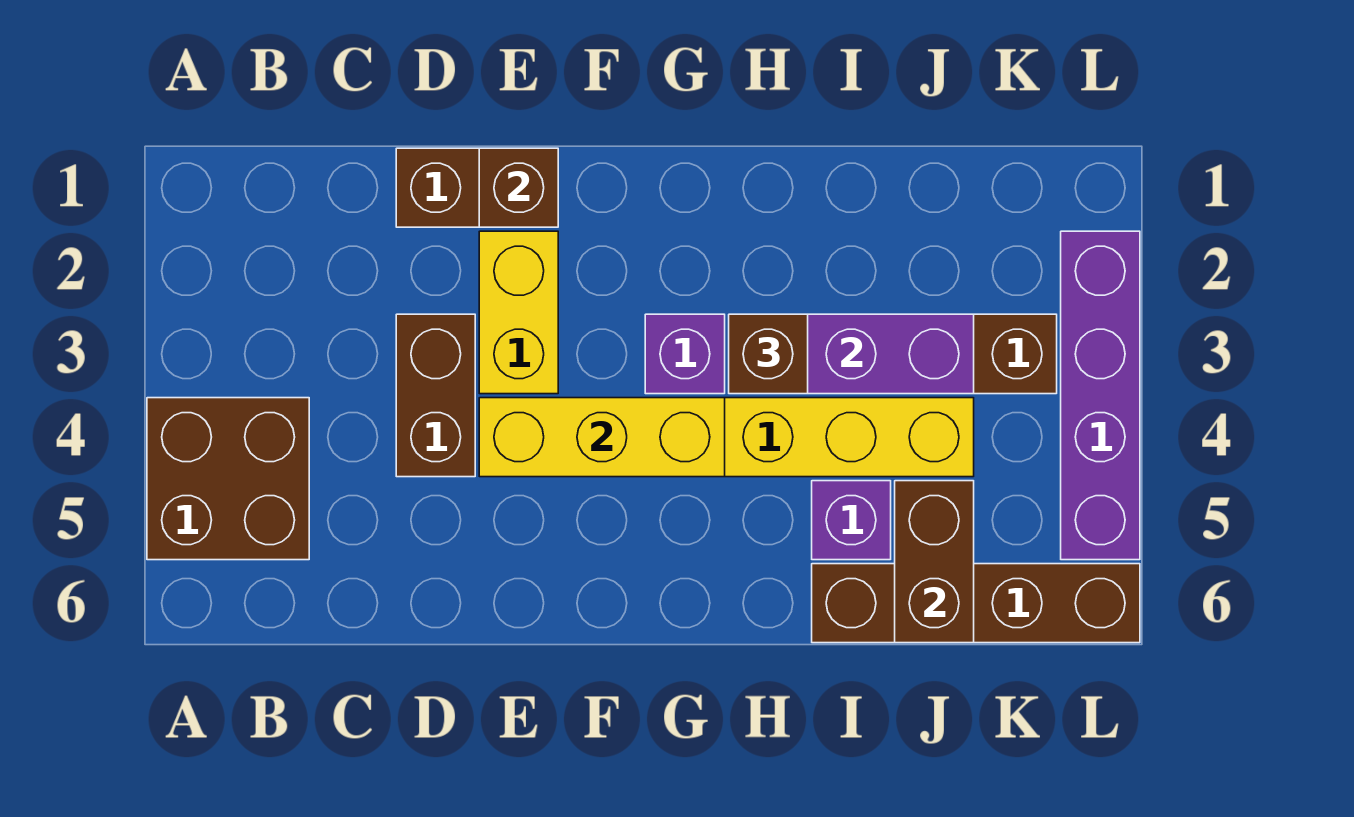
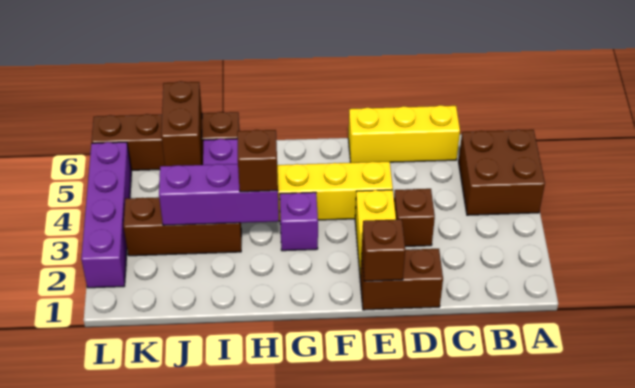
brown 1x2 brick [396,314,475,477] -> brown 1x1 brick [394,189,435,247]
yellow 1x3 brick [479,398,725,477] -> yellow 1x3 brick moved to [348,105,460,163]

